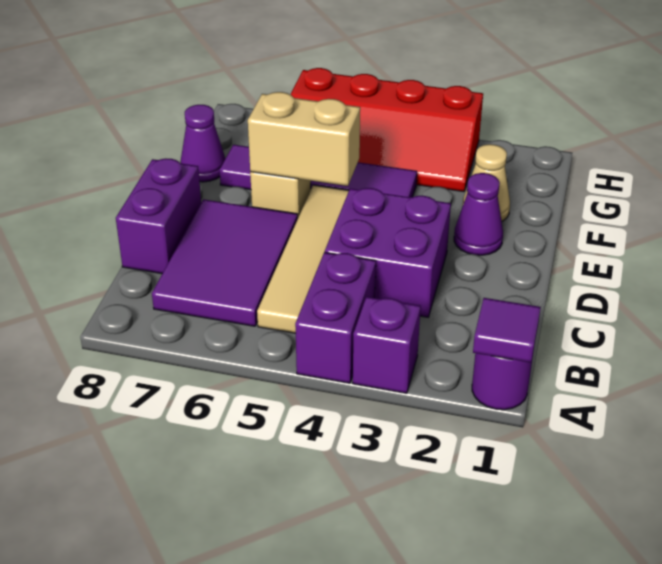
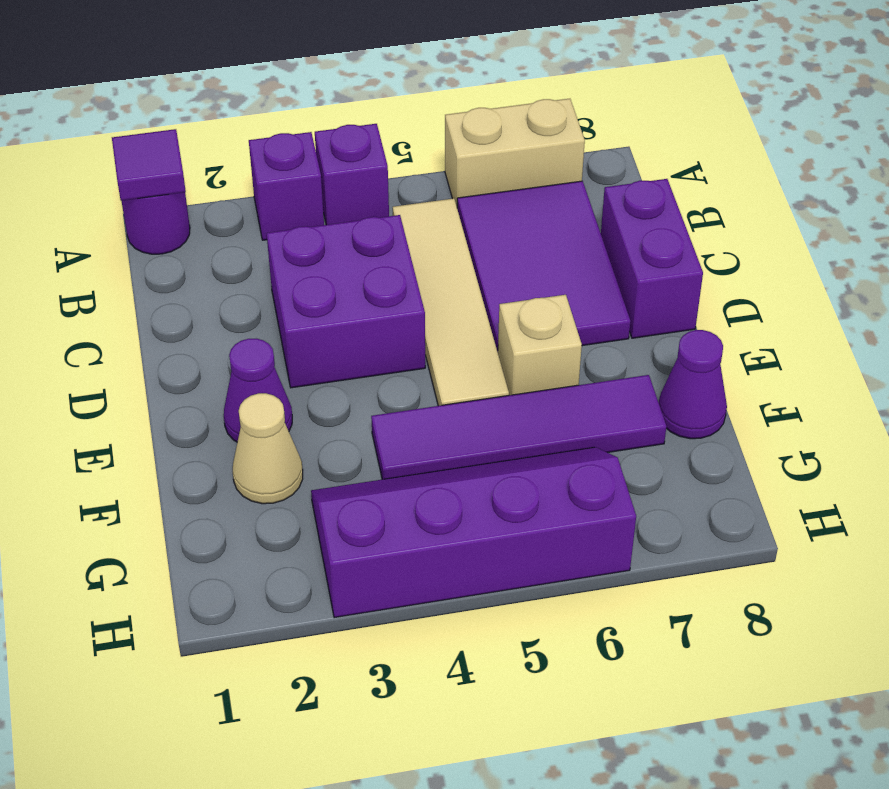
purple 1x2 brick [295,252,376,383] -> purple 1x1 brick [315,124,389,225]
tan 1x2 brick [248,92,360,186] -> tan 1x2 brick moved to [445,99,585,206]
red 2x4 slope [291,68,483,192] -> purple 2x4 slope [311,447,636,618]

